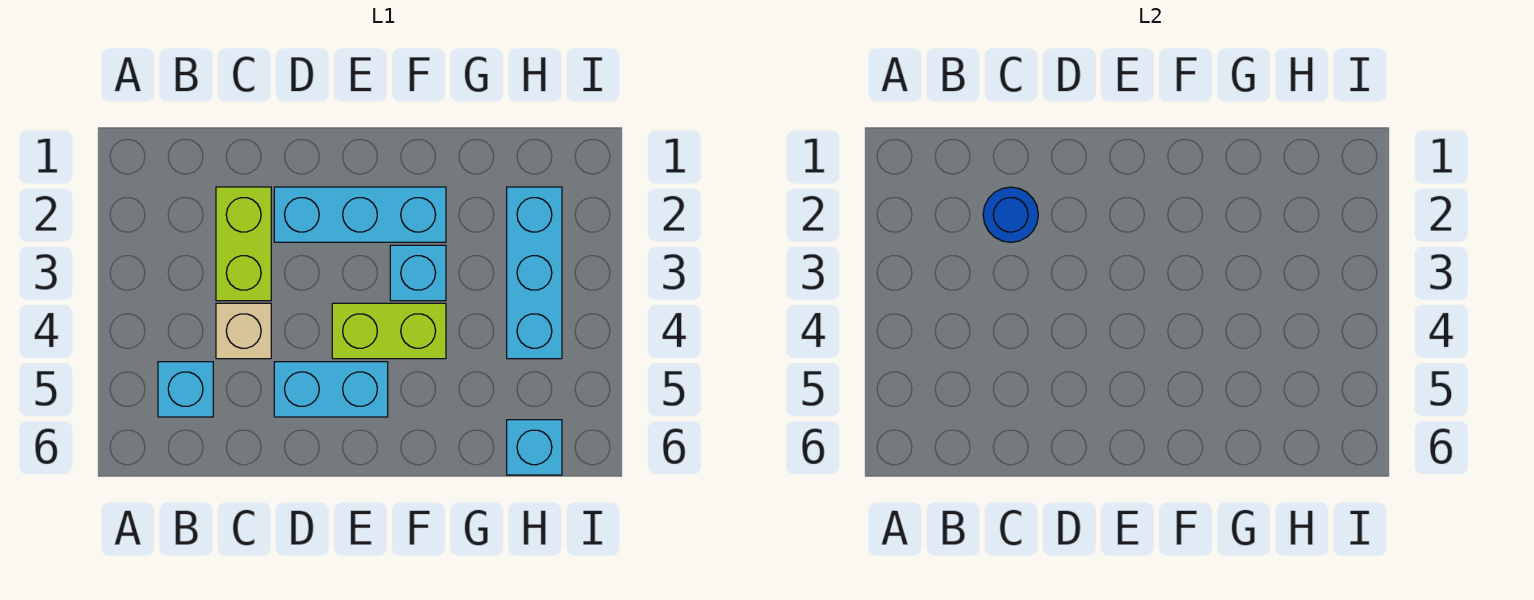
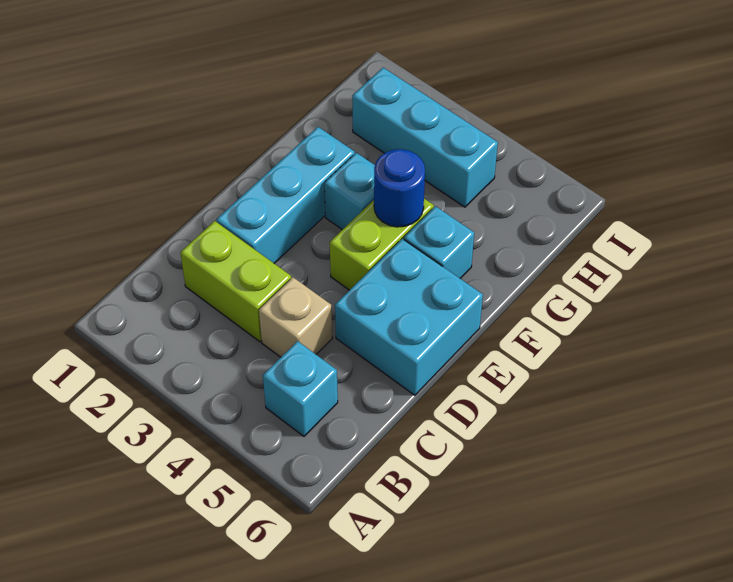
blue 1x1 round brick [983,187,1038,242] -> blue 1x1 round brick moved to [374,149,425,227]
cyan 1x2 brick [274,362,388,417] -> cyan 2x2 brick [335,239,483,395]
cyan 1x1 brick [507,420,562,475] -> cyan 1x1 brick moved to [404,206,474,278]

